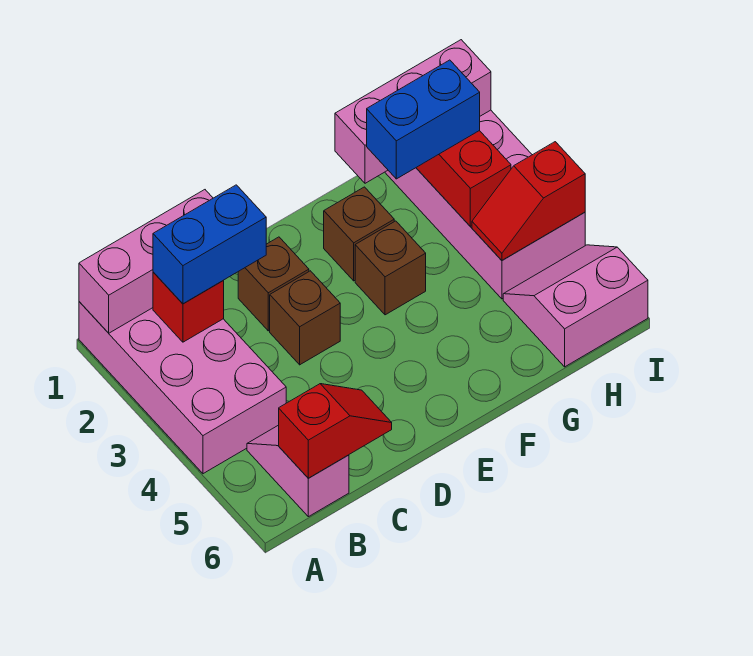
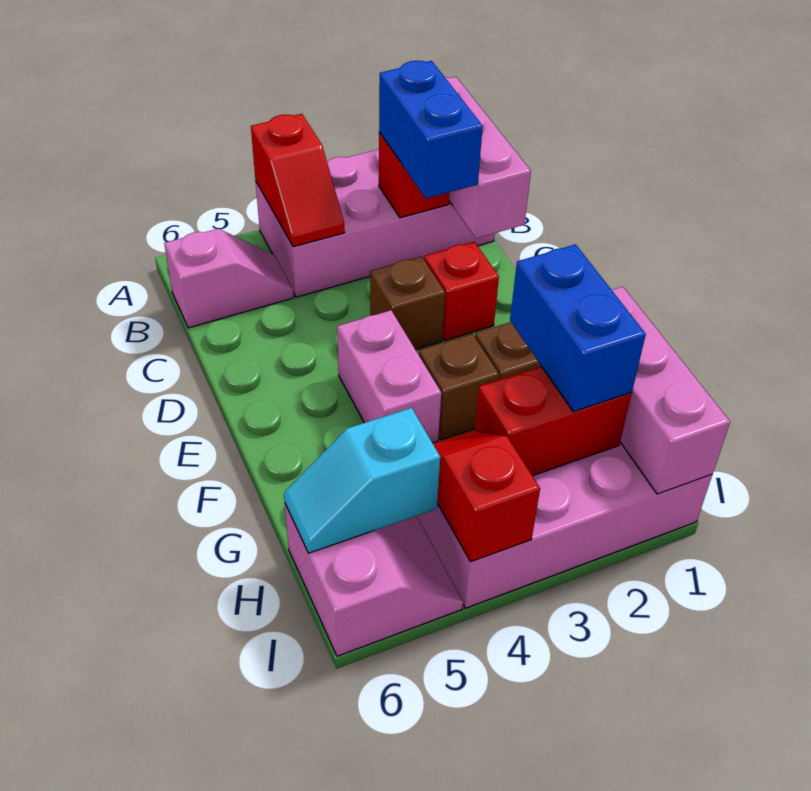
red 1x2 slope [279,384,392,478] -> red 1x2 slope moved to [251,114,345,247]
brown 1x1 brick [238,237,309,331] -> red 1x1 brick [424,242,499,341]
none -> pink 1x2 brick [337,310,441,443]
none -> cyan 1x2 slope [284,408,440,553]

